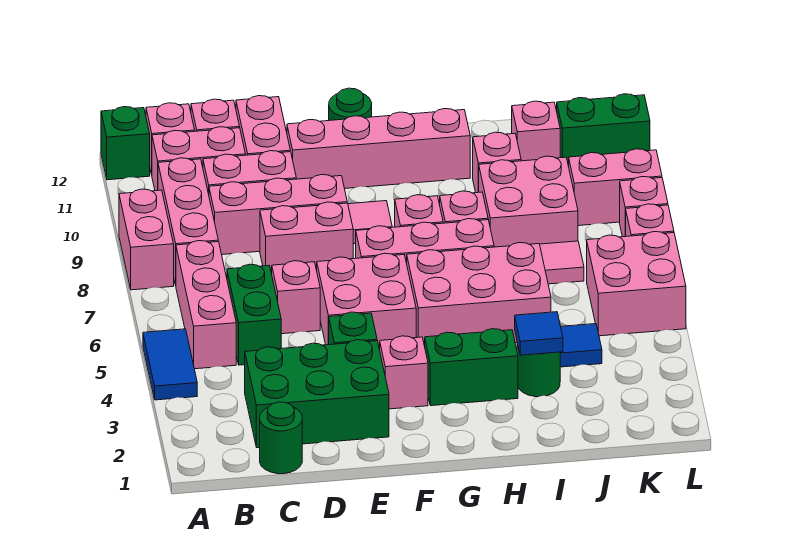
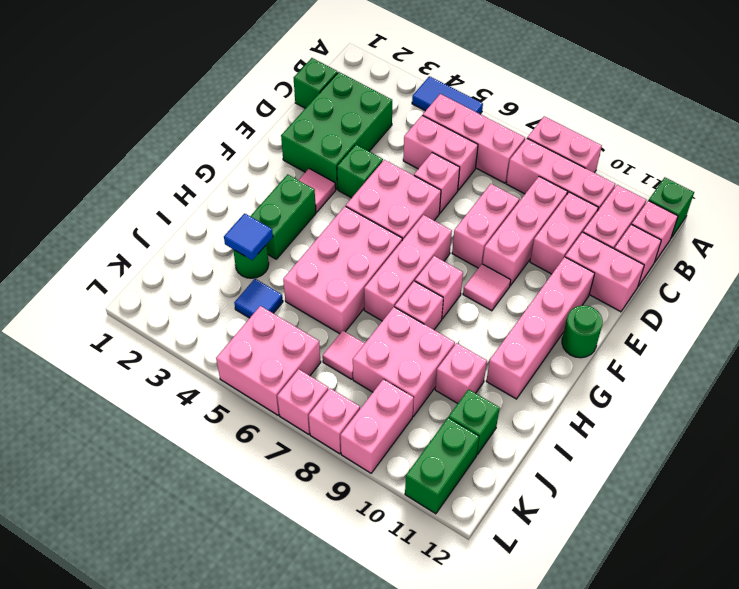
green 1x1 round brick [260,402,302,474] -> green 1x1 brick [294,58,337,108]
green 1x2 brick [227,264,281,365] -> pink 1x2 brick [403,115,478,190]
pink 1x1 brick [380,336,428,409] -> pink 1x1 tile [299,169,336,212]
pink 1x1 brick [512,101,560,161] -> green 1x1 brick [449,389,500,455]

